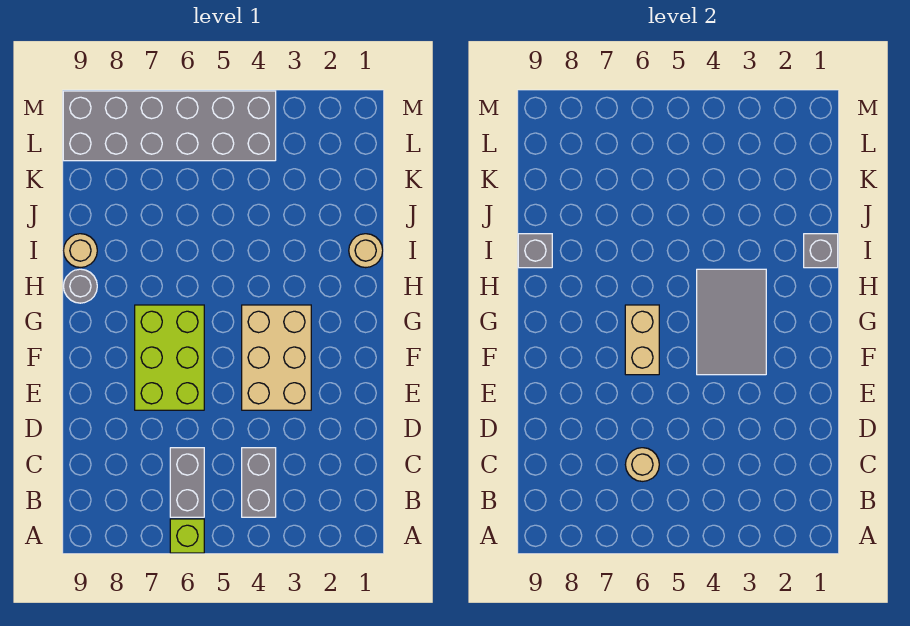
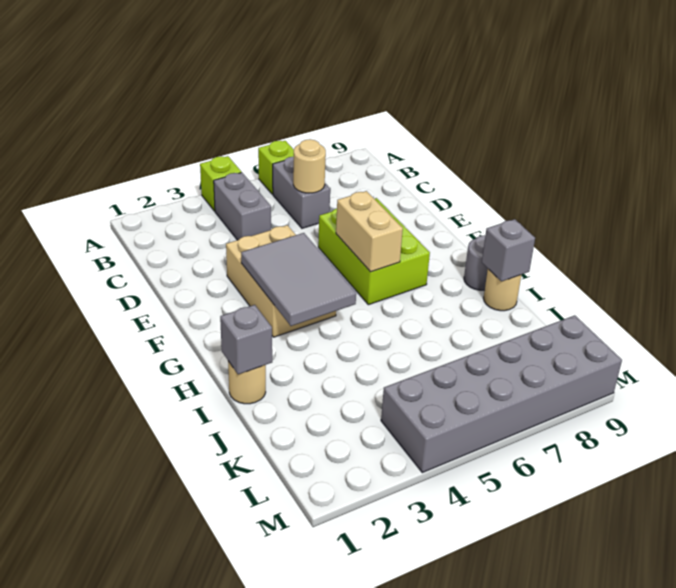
none -> lime 1x1 brick [200,156,241,211]

